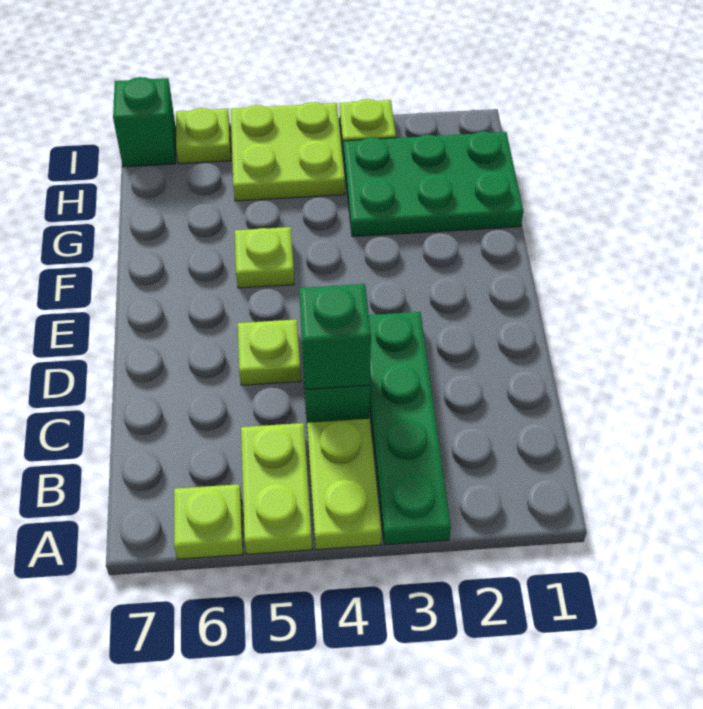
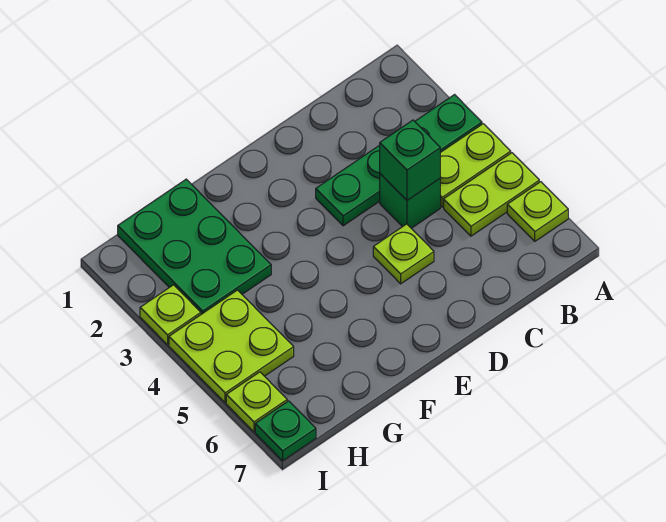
lime 1x1 plate [235,227,294,288] -> none
green 1x1 brick [113,77,176,167] -> green 1x1 plate [255,401,316,461]

